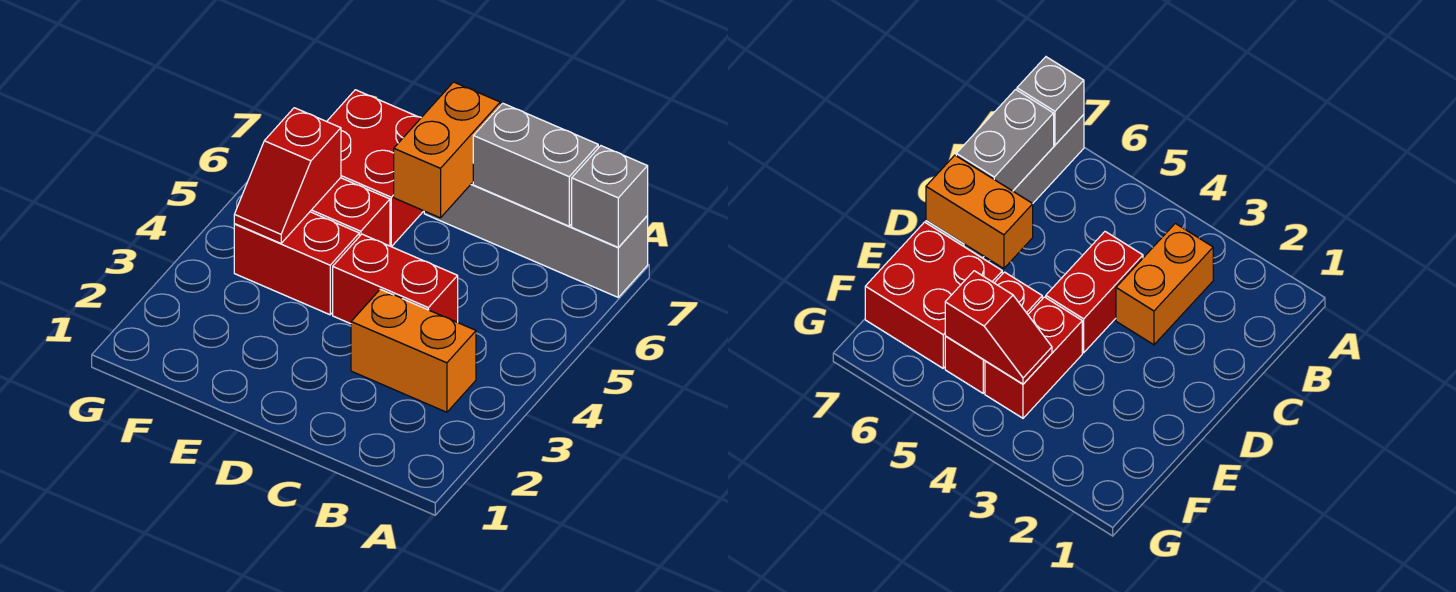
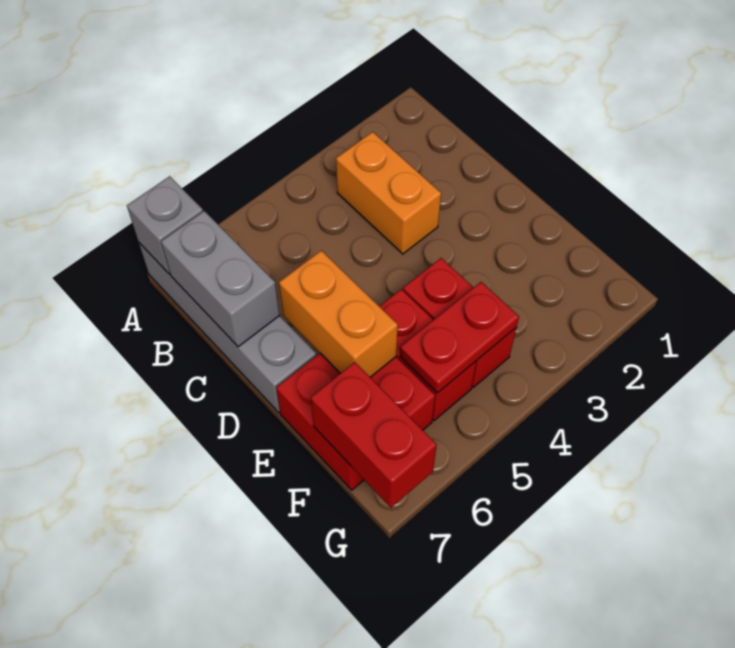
red 1x2 brick [333,234,458,324] -> red 1x2 brick moved to [311,362,437,508]
orange 1x2 brick [394,82,500,218] -> orange 1x2 brick turned to [279,250,398,377]
red 1x2 slope [234,108,341,243] -> red 1x2 plate [400,282,519,393]

